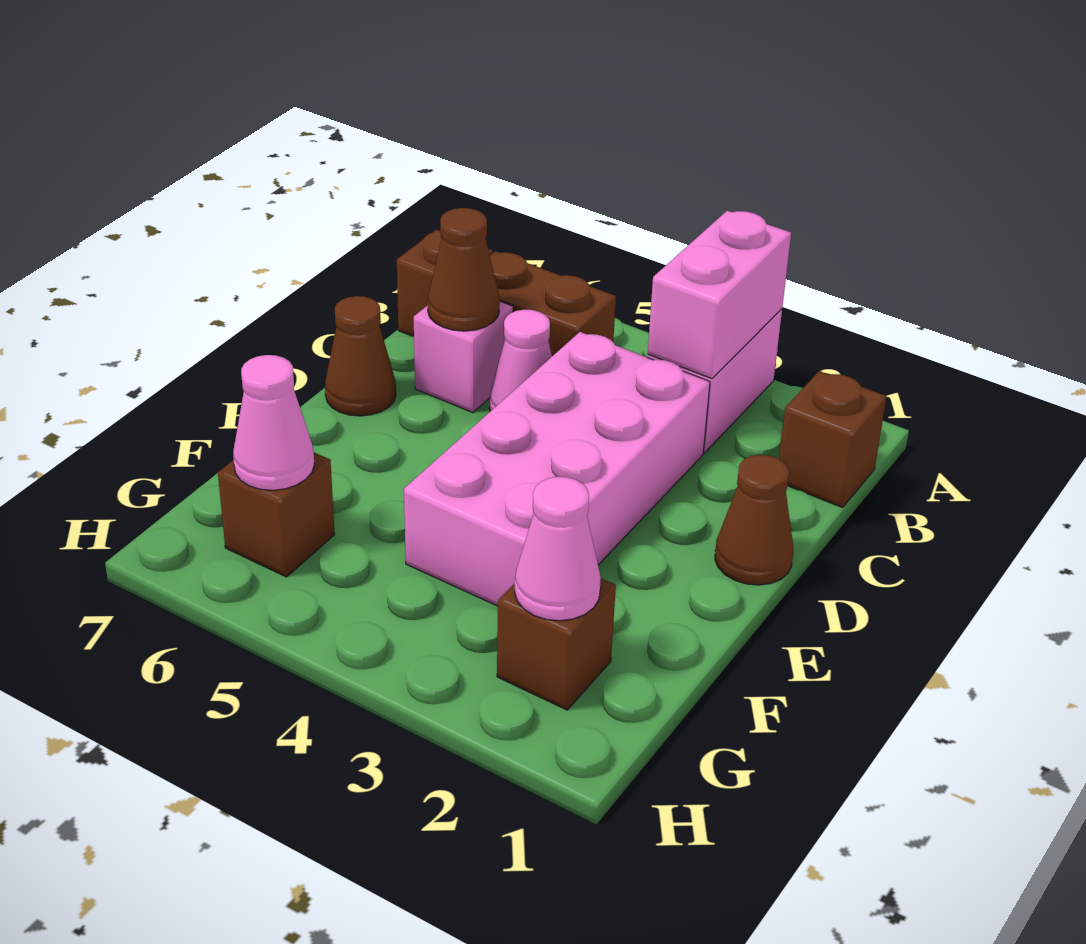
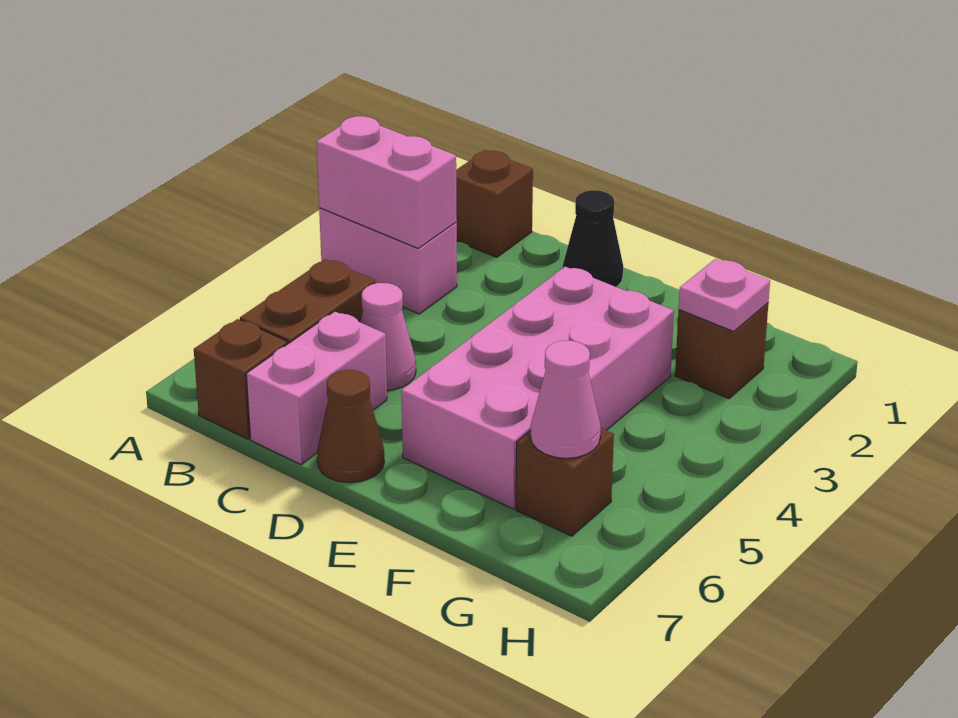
pink 2x4 brick [404,332,710,606] -> pink 2x4 brick turned to [401,267,674,509]
pink 1x1 brick [414,301,513,413] -> pink 1x2 brick [246,311,387,464]
brown 1x1 cone [428,208,500,331] -> none
brown 1x1 cone [715,455,793,585] -> black 1x1 cone [563,190,623,287]
pink 1x1 cone [515,477,601,621] -> pink 1x1 plate [679,259,770,331]

